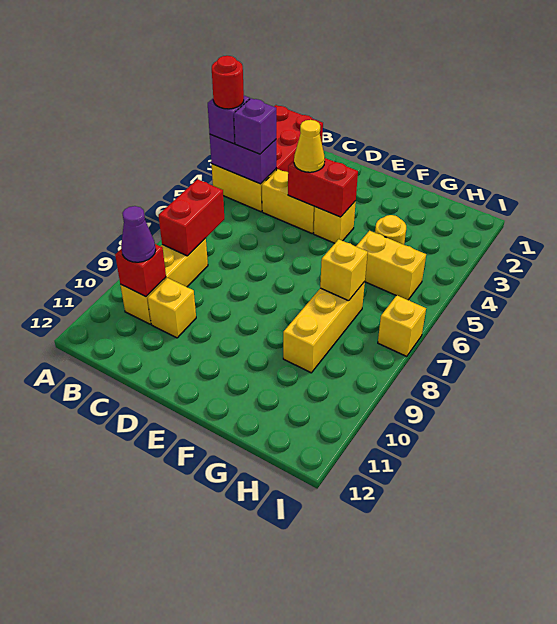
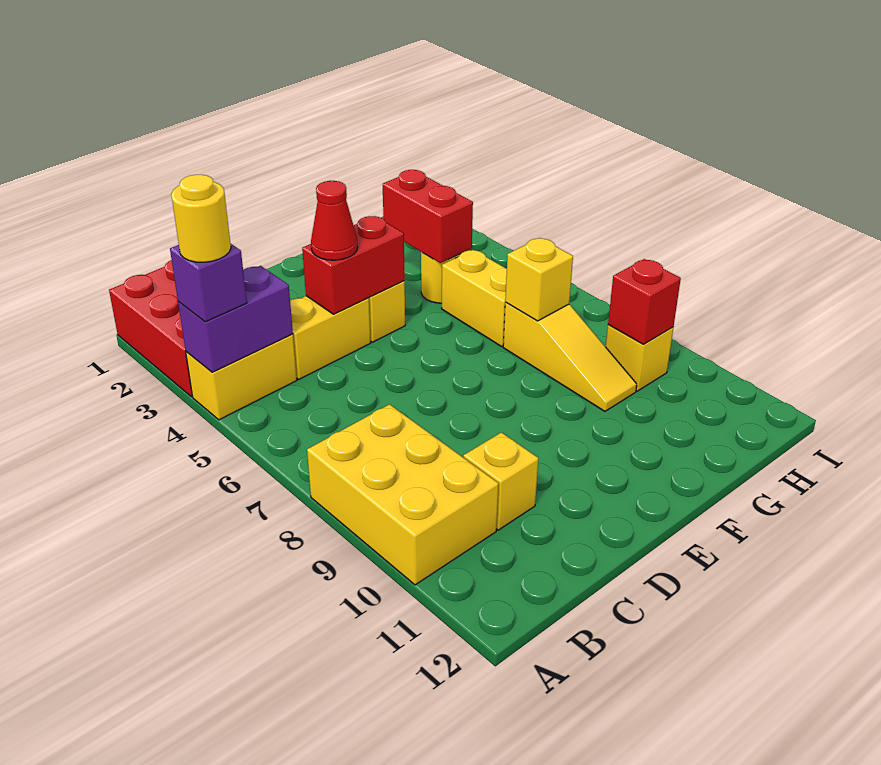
red 1x1 round brick [212,56,244,109] -> yellow 1x1 round brick [171,175,231,262]
purple 1x1 brick [234,98,276,154] -> none
red 1x2 brick [158,179,224,256] -> red 1x2 brick moved to [383,170,473,263]
yellow 1x3 brick [120,238,208,324] -> yellow 2x3 brick [307,404,499,585]
red 1x1 brick [115,244,166,297] -> red 1x1 brick moved to [608,259,681,344]
purple 1x1 cone [121,206,156,262] -> none
yellow 1x1 cone [294,120,325,172] -> red 1x1 cone [311,181,358,260]
yellow 1x2 brick [356,231,426,300] -> yellow 1x2 brick turned to [442,250,507,346]
yellow 1x3 brick [283,282,365,373] -> yellow 1x3 slope [503,303,637,411]
yellow 1x1 brick [378,295,426,356] -> yellow 1x1 brick moved to [606,325,673,391]

